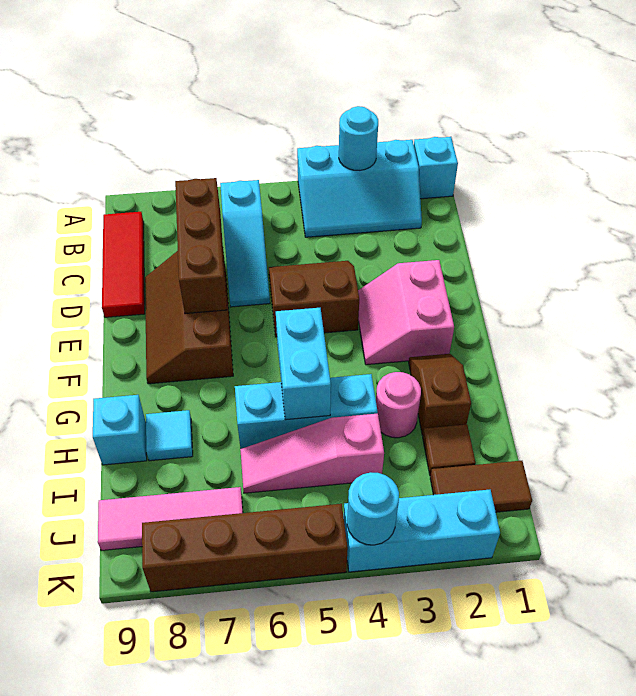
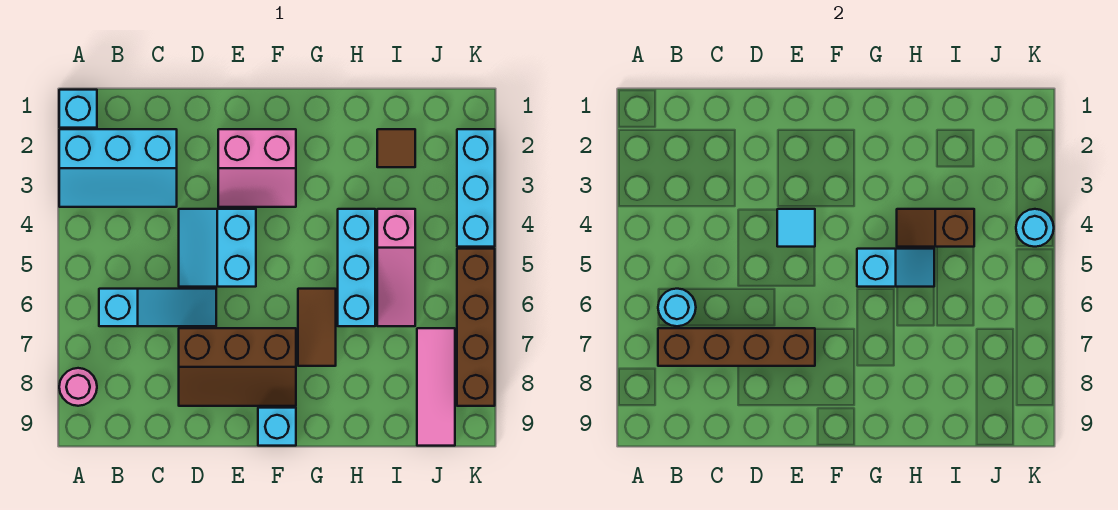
cyan 2x3 slope [297,140,422,237] -> cyan 2x3 slope turned to [59,129,177,207]
cyan 1x1 round brick [339,106,378,170] -> cyan 1x1 round brick moved to [658,289,696,326]
red 1x3 tile [102,212,145,317] -> none
brown 1x3 brick [175,178,227,314] -> brown 1x4 brick [658,328,815,366]
brown 2x2 slope [269,261,359,337] -> cyan 2x2 slope [179,209,256,287]
brown 1x2 slope [409,354,471,435] -> brown 1x2 slope moved to [897,209,974,247]
cyan 1x2 brick [276,308,331,420] -> cyan 1x2 slope [857,249,934,287]
pink 1x1 round brick [376,372,421,438] -> pink 1x1 round brick moved to [59,368,97,406]
cyan 1x1 tile [146,410,193,461] -> cyan 1x1 tile moved to [777,209,815,247]
cyan 1x1 brick [93,395,147,465] -> cyan 1x1 brick moved to [258,408,296,446]
brown 1x2 tile [430,461,532,512] -> brown 1x2 tile moved to [298,289,336,366]

